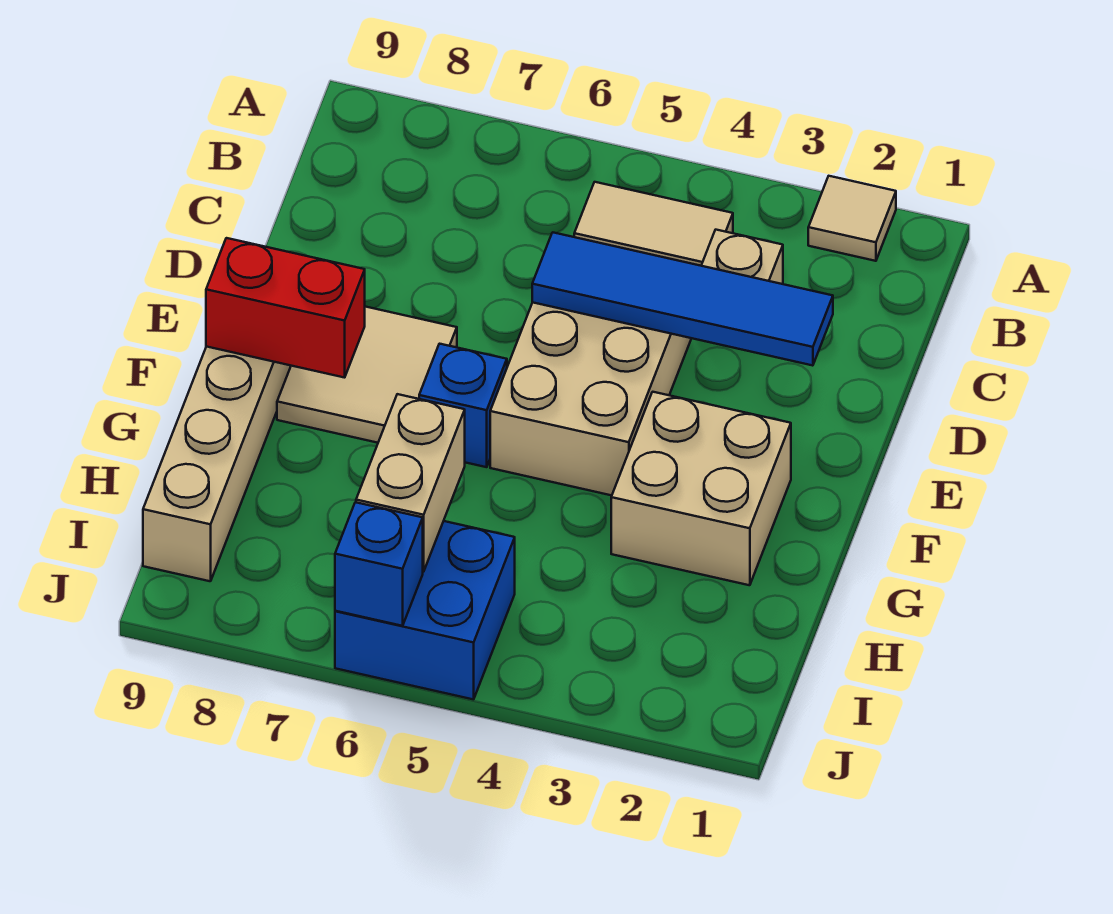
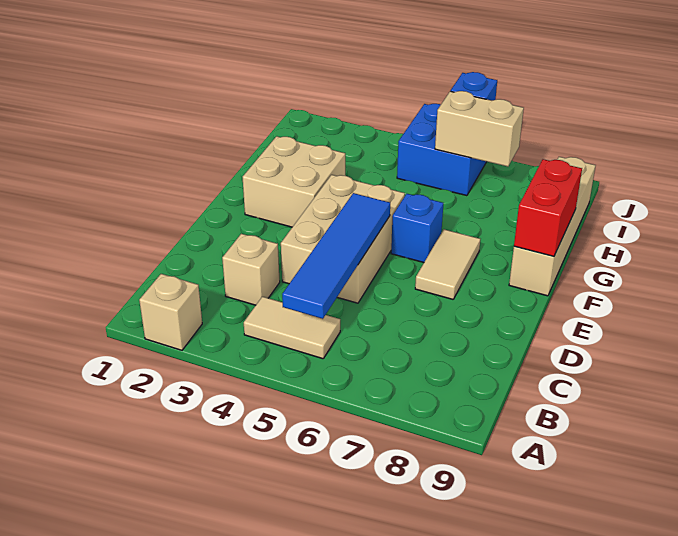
tan 1x1 tile [808,176,896,261] -> tan 1x1 brick [139,274,202,350]
blue 1x4 tile [532,232,833,366] -> blue 1x4 tile turned to [282,193,390,319]
tan 2x2 tile [277,307,457,443] -> tan 1x2 tile [415,229,480,299]
red 1x2 brick [206,238,365,378] -> red 1x2 brick turned to [514,159,582,256]
tan 1x2 brick [356,394,465,572] -> tan 1x2 brick turned to [435,91,524,166]

